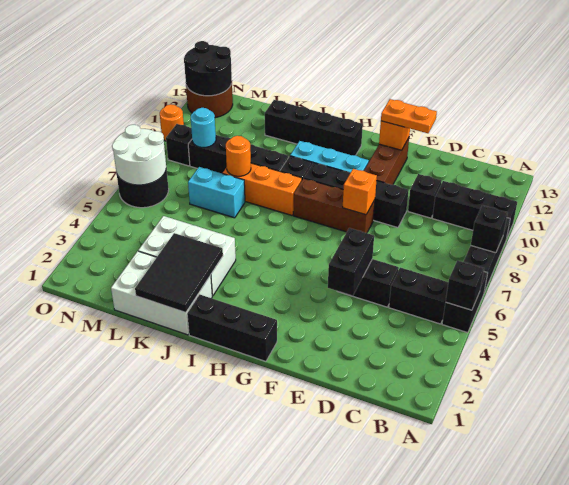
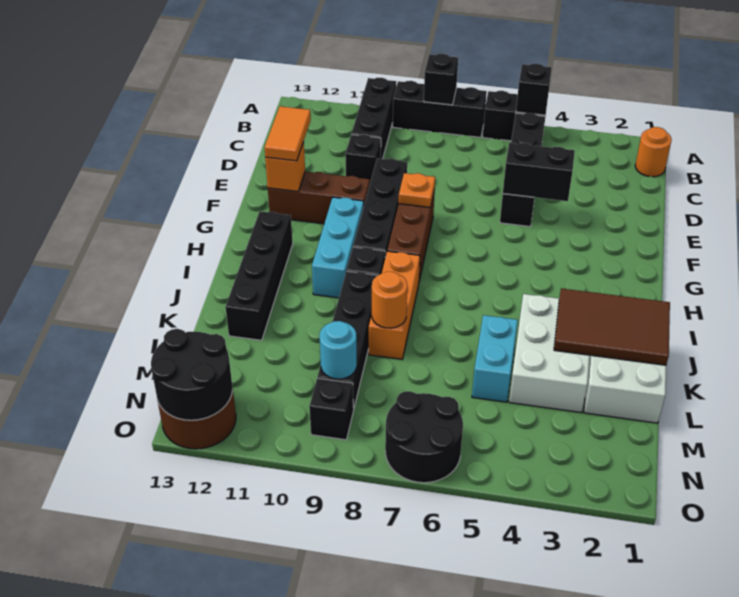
orange 1x2 plate [381,99,437,133] -> orange 1x2 tile [265,106,311,161]
orange 1x1 brick [343,169,377,215] -> orange 1x1 plate [399,173,435,207]
black 1x3 brick [187,295,277,361] -> none
black 2x3 tile [135,233,223,313] -> brown 2x3 tile [554,288,670,365]
cyan 1x2 brick [188,167,245,218] -> cyan 1x2 brick moved to [472,315,518,402]
white 2x2 round brick [112,125,166,185] -> none
orange 1x1 round brick [160,104,184,141] -> orange 1x1 round brick moved to [635,127,672,177]

